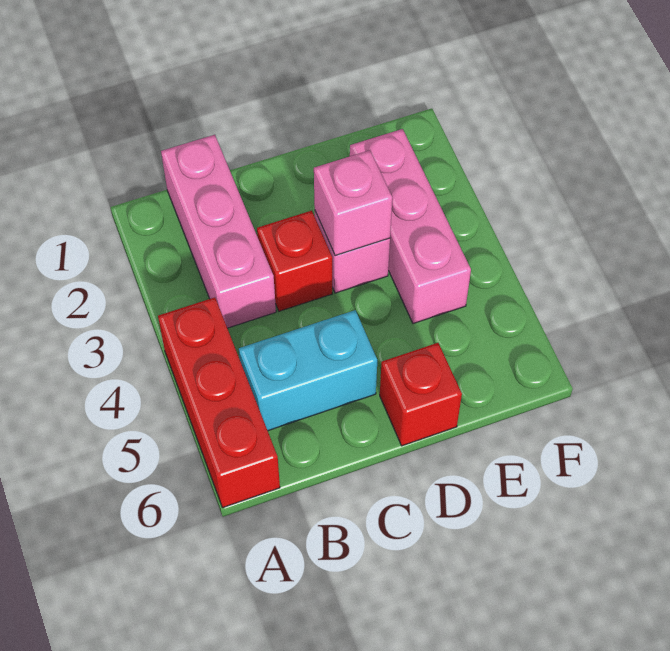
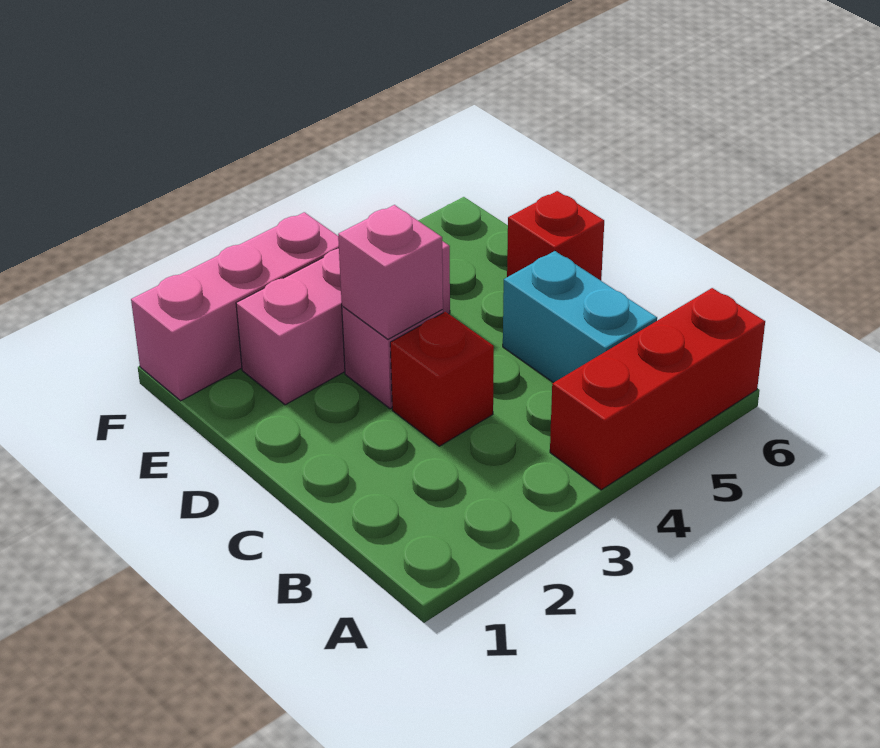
pink 1x3 brick [161,135,276,328] -> pink 1x3 brick moved to [131,212,339,401]

